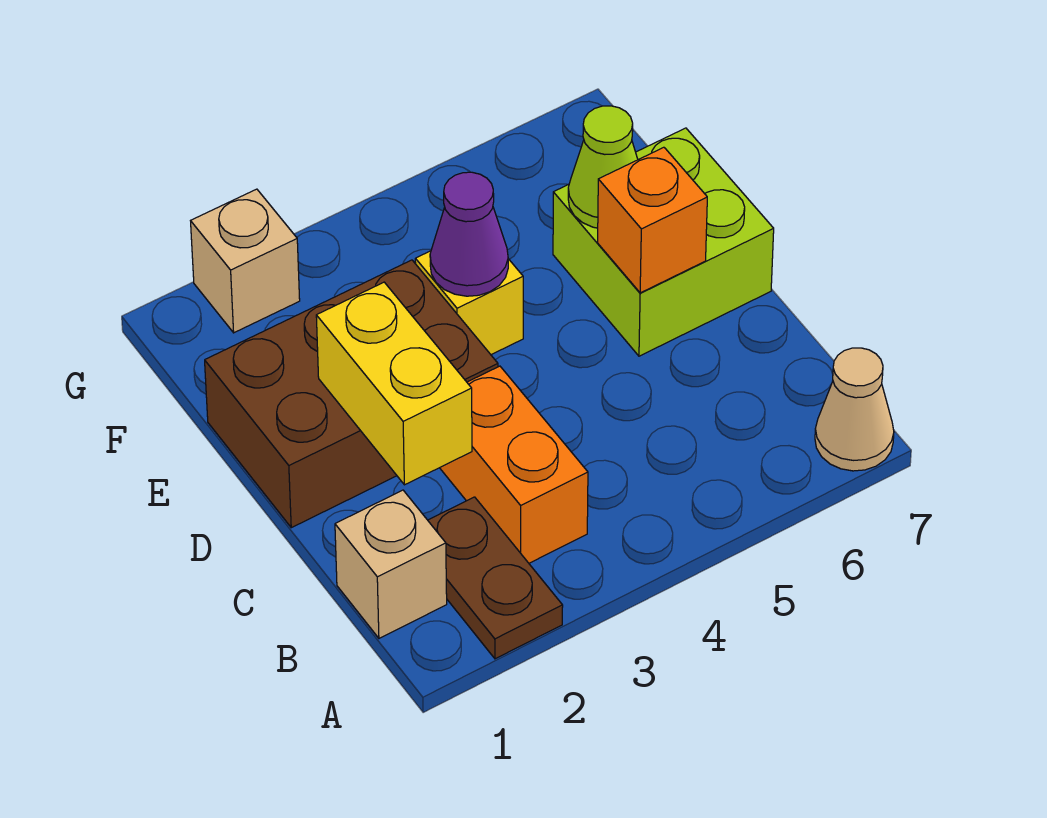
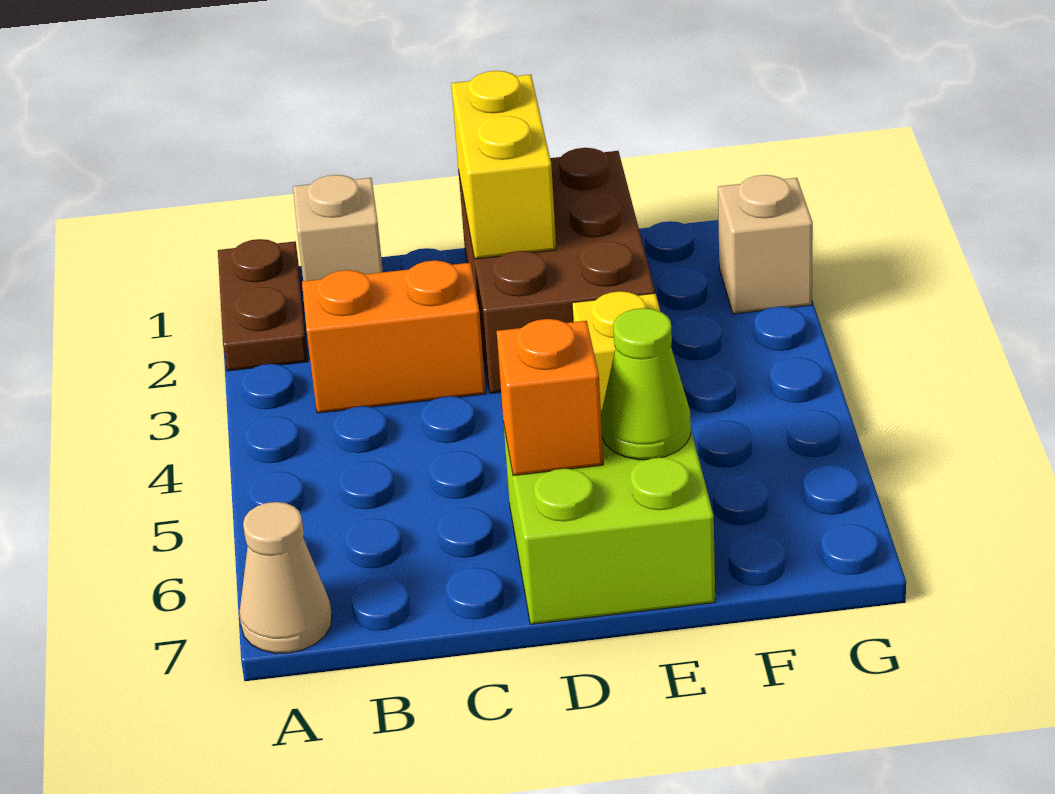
brown 1x2 plate [428,497,563,659] -> brown 1x2 plate turned to [218,239,308,371]
yellow 1x2 brick [316,282,472,485] -> yellow 1x2 brick turned to [451,71,556,259]
purple 1x1 cone [430,172,508,296] -> none

